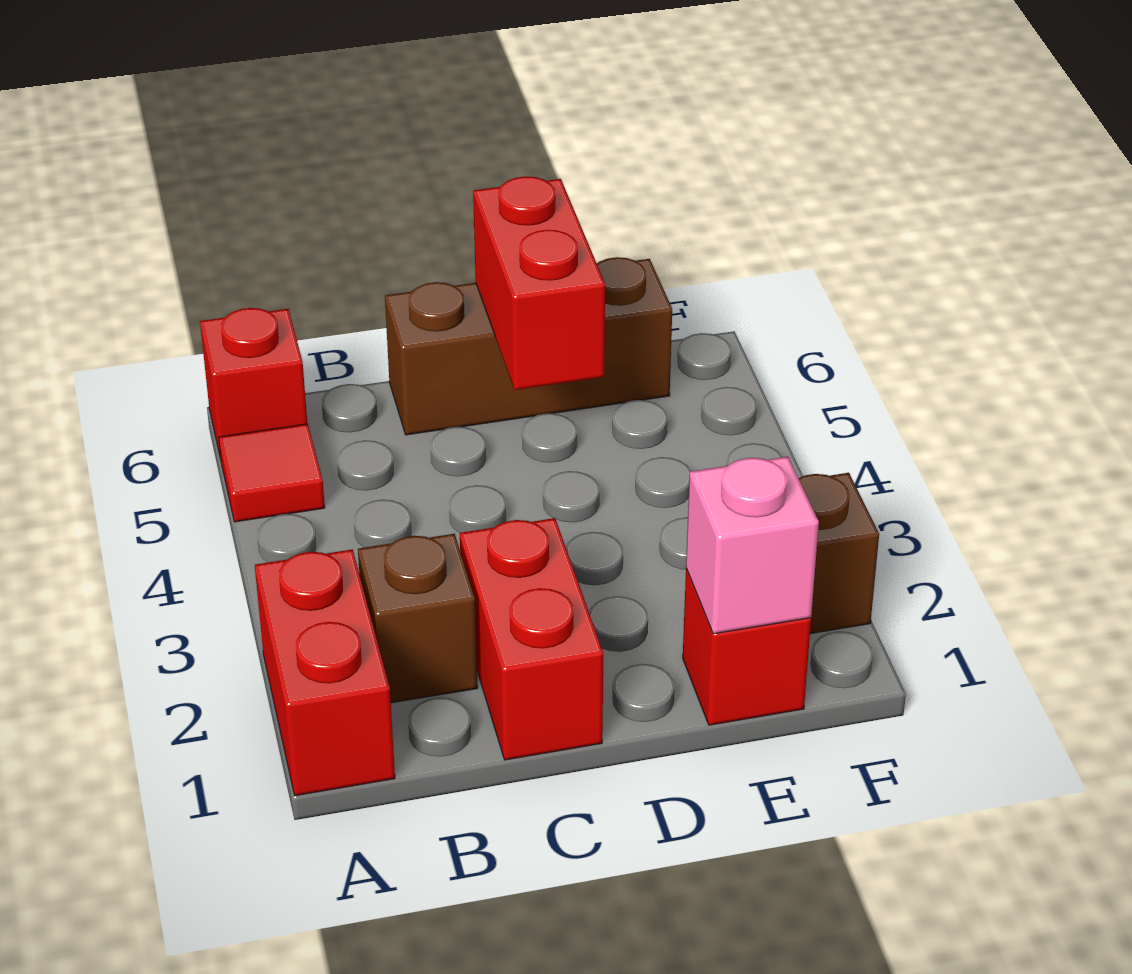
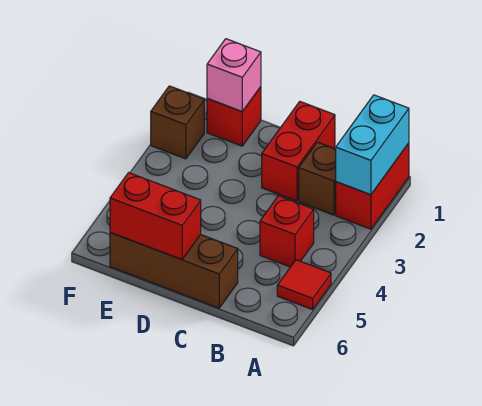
none -> cyan 1x2 brick [336,95,409,195]
red 1x1 brick [200,308,307,459] -> red 1x1 brick moved to [260,196,314,267]
red 1x2 brick [473,176,605,390] -> red 1x2 brick turned to [110,173,201,260]

